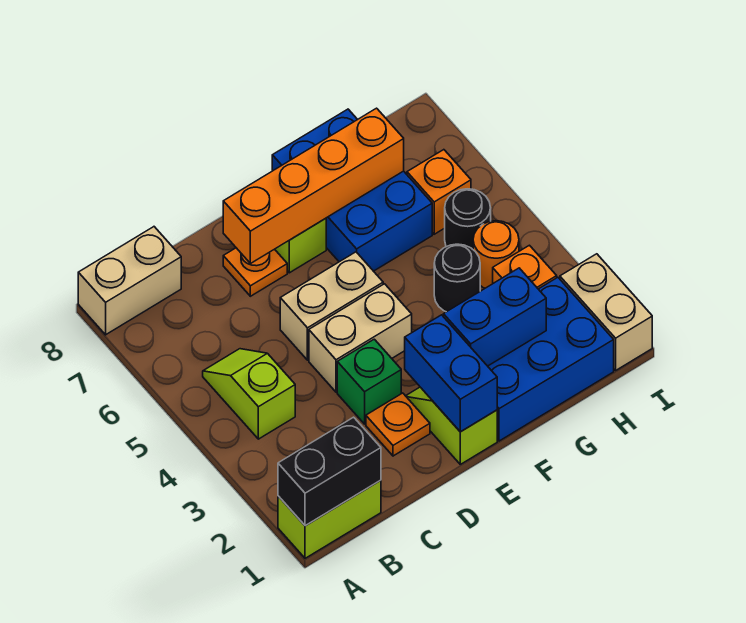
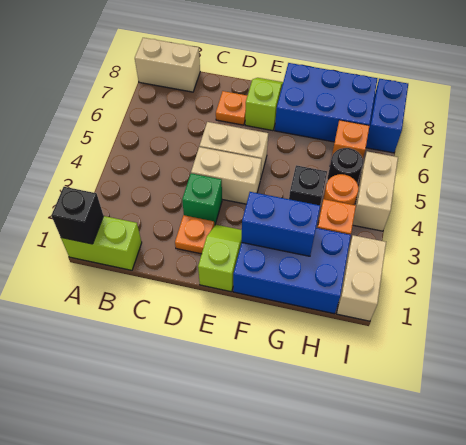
black 1x2 brick [278,417,381,526] -> black 1x1 brick [51,187,103,244]
lime 1x2 slope [203,349,295,439] -> none
orange 1x4 brick [223,108,404,264] -> none
blue 1x2 brick [405,315,497,432] -> blue 1x2 brick moved to [366,79,408,153]
blue 2x3 brick [272,109,432,271] -> blue 2x3 brick turned to [275,63,378,142]
black 1x1 round brick [434,244,480,312] -> black 1x1 brick [289,165,327,205]
none -> tan 1x2 brick [353,151,398,231]

